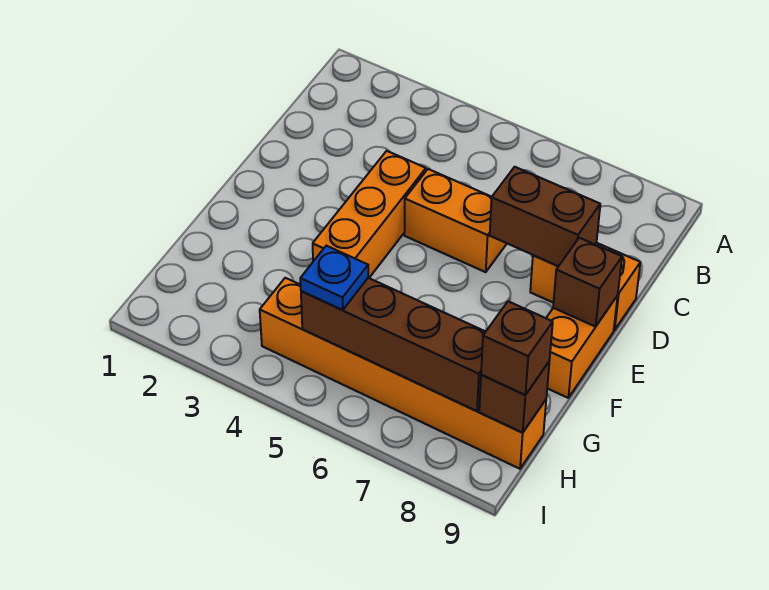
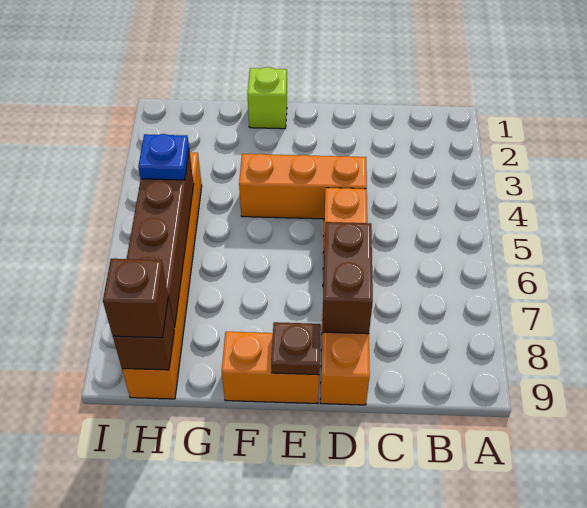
brown 1x1 brick [553,238,622,327] -> brown 1x1 plate [271,322,321,375]
none -> lime 1x1 brick [247,67,287,129]

